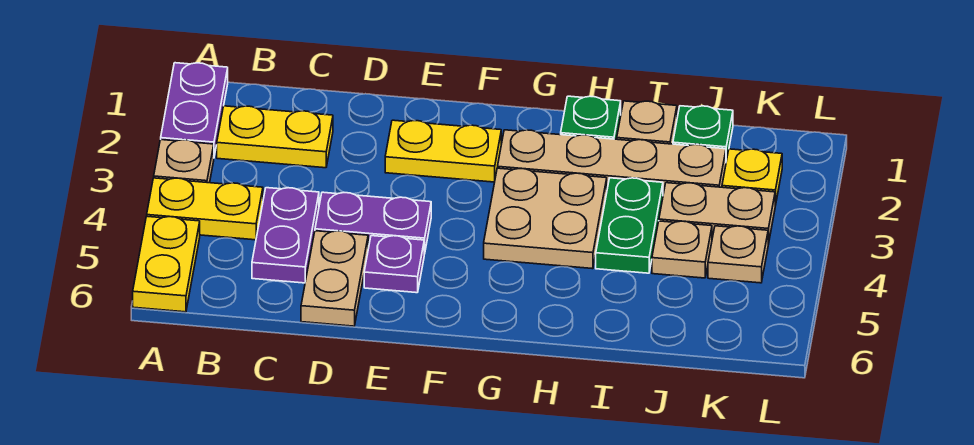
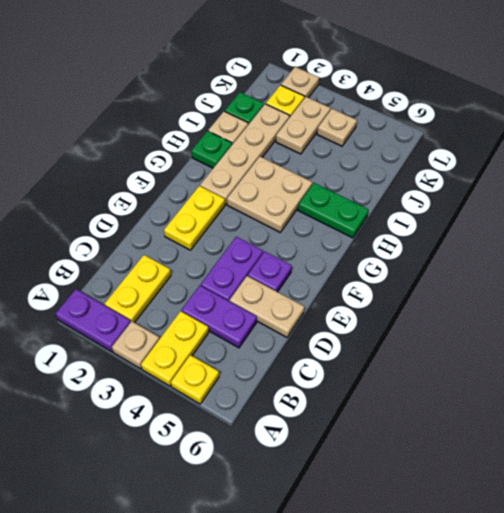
yellow 1x2 plate [133,216,200,312] -> yellow 1x1 plate [171,355,219,404]
green 1x2 plate [596,178,663,273] -> green 1x2 plate moved to [298,183,369,238]
tan 1x1 plate [652,221,712,278] -> tan 1x1 plate moved to [281,67,319,98]

